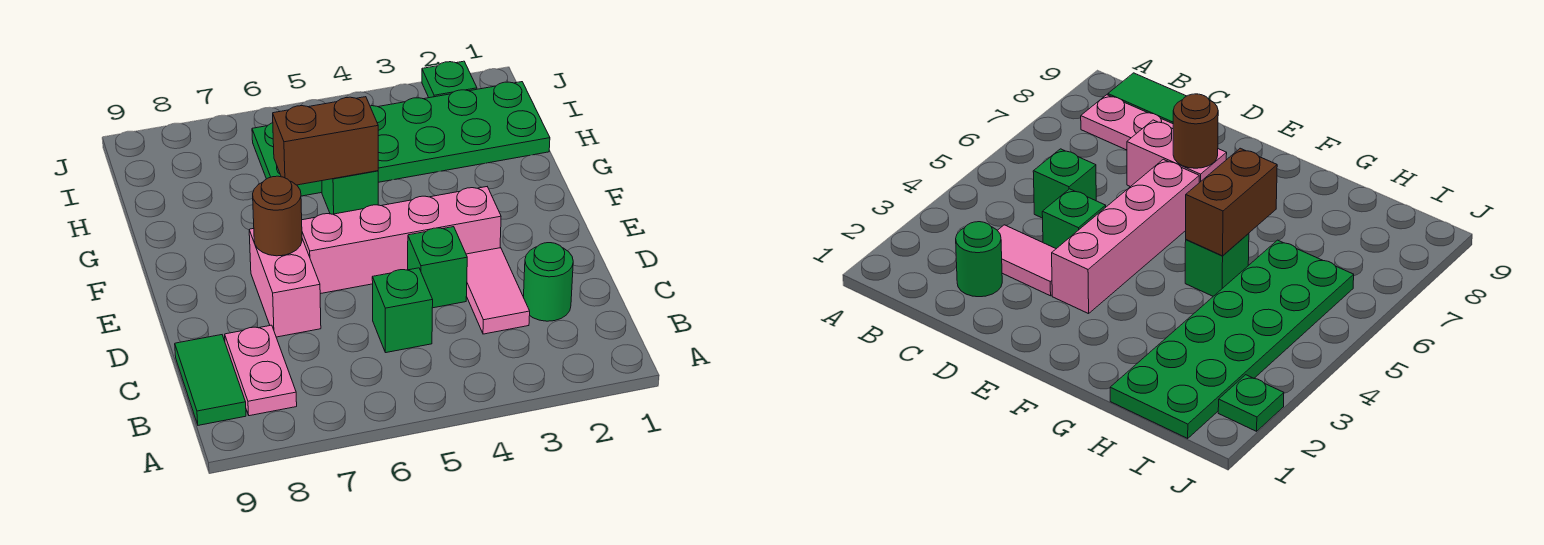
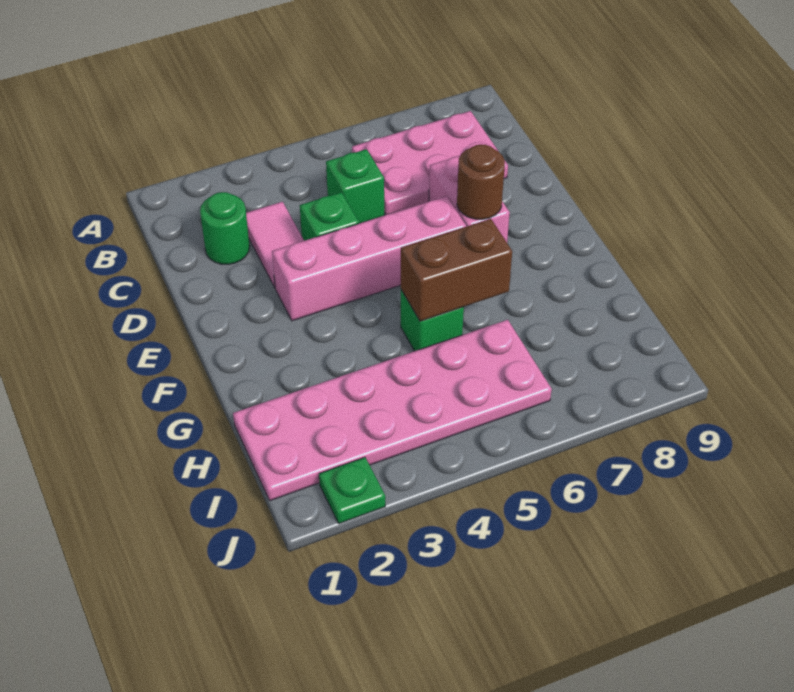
pink 1x2 plate [225,325,297,416] -> pink 2x3 plate [352,111,508,214]
green 1x2 tile [175,335,246,425] -> none
green 2x6 plate [252,82,550,196] -> pink 2x6 plate [233,320,552,501]

